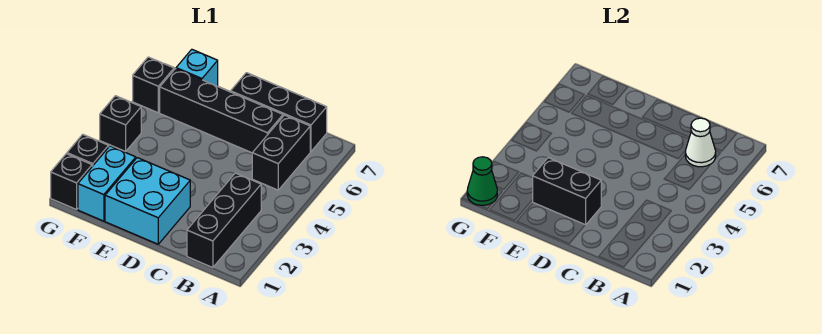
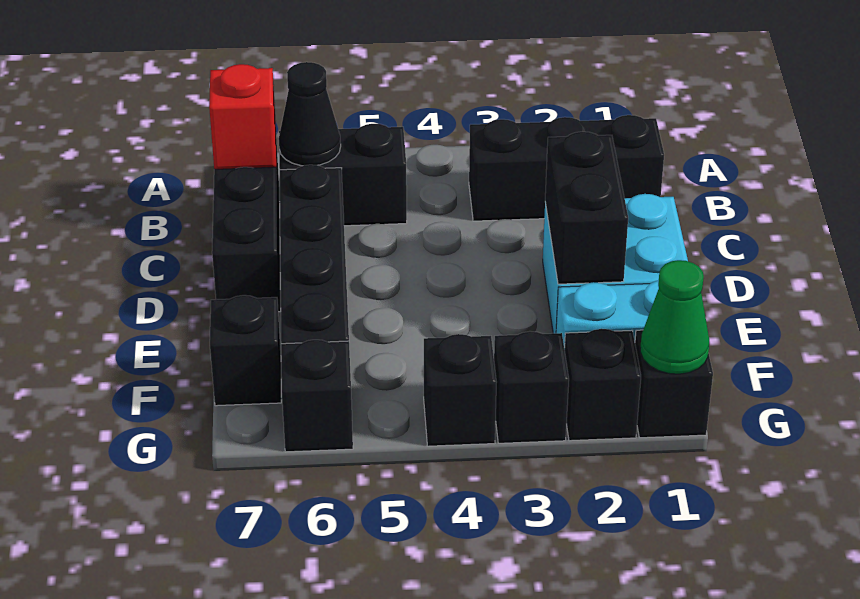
white 1x1 cone [685,118,716,167] -> black 1x1 cone [279,62,341,166]
none -> red 1x1 brick [209,64,276,169]
cyan 1x1 brick [176,50,218,86] -> black 1x1 brick [210,295,281,406]
none -> black 1x1 brick [494,331,569,443]

